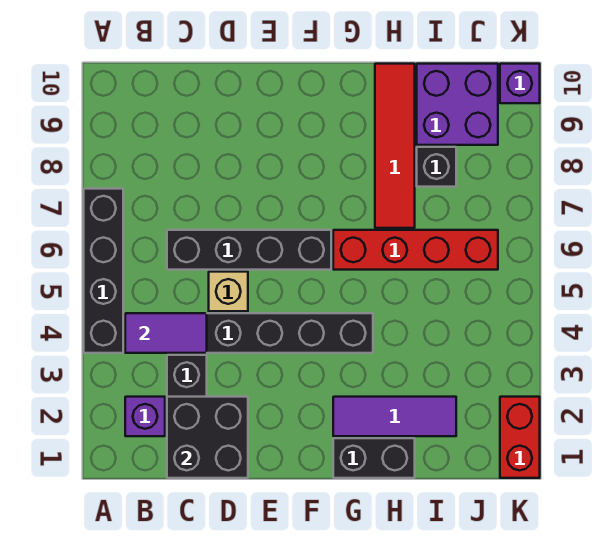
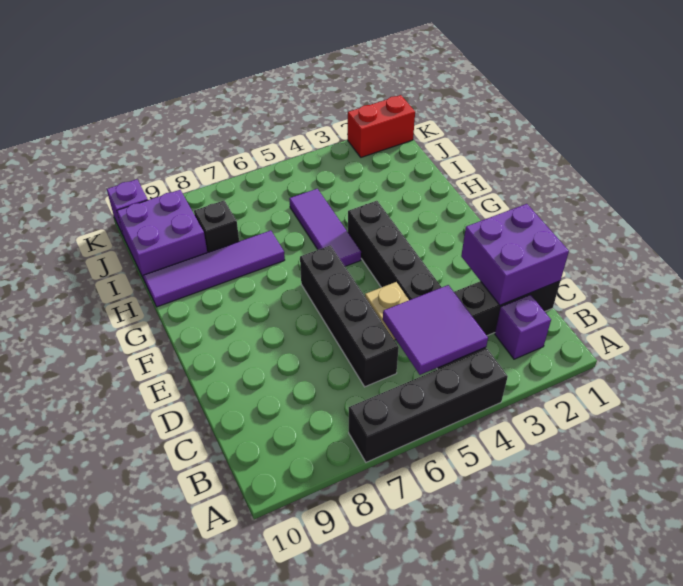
purple 1x2 tile [125,313,207,353] -> purple 2x2 tile [383,285,488,375]
black 2x2 brick [167,397,248,478] -> purple 2x2 brick [461,204,569,305]
black 1x2 brick [333,438,415,478] -> none
purple 1x3 tile [333,397,456,436] -> purple 1x3 tile moved to [289,189,361,266]
red 1x4 brick [333,230,498,270] -> none
red 1x4 tile [375,64,415,228] -> purple 1x4 tile [143,231,285,307]

